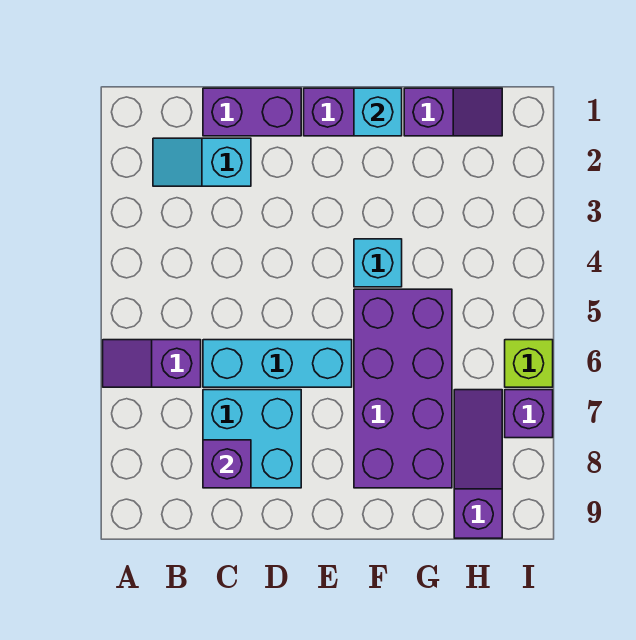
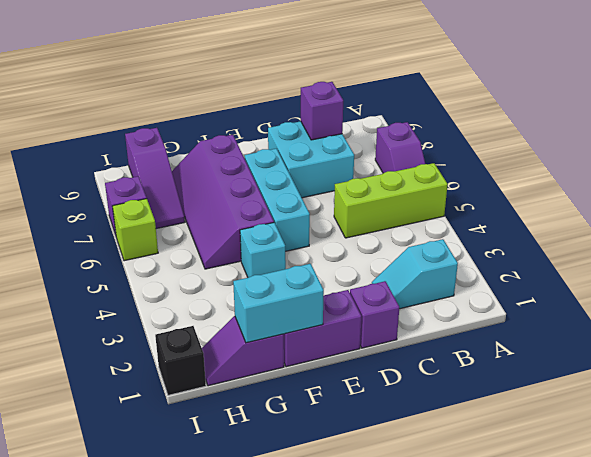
none -> lime 1x3 brick [334,163,448,238]
purple 1x2 slope [103,340,201,387] -> purple 1x2 slope turned to [375,122,425,173]
cyan 1x2 slope [153,138,251,186] -> cyan 1x2 slope turned to [372,239,458,309]
purple 1x2 brick [203,88,301,136] -> purple 1x1 brick [350,281,399,348]
cyan 1x3 brick [203,340,352,387] -> cyan 1x3 brick turned to [245,149,310,251]
cyan 1x1 brick [354,88,402,136] -> cyan 1x2 brick [233,264,324,343]
purple 2x4 brick [354,289,452,488] -> purple 2x4 slope [172,135,274,269]
none -> black 1x1 brick [155,326,206,395]

